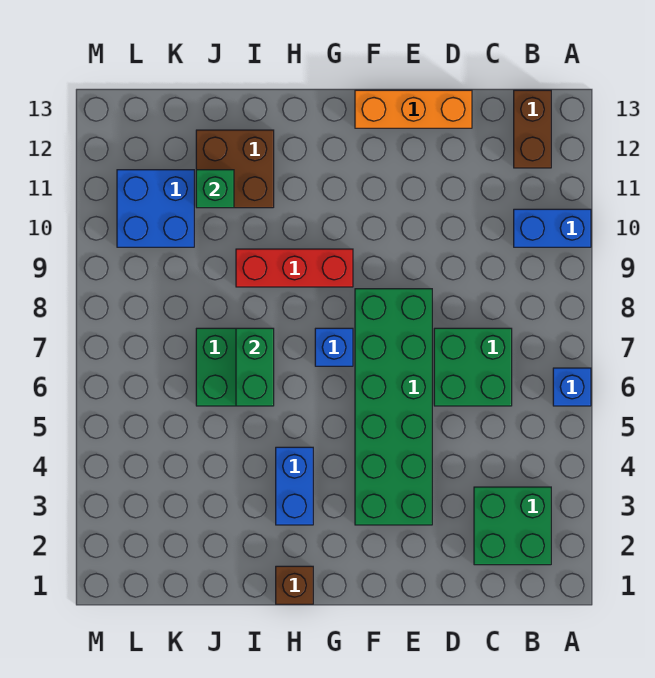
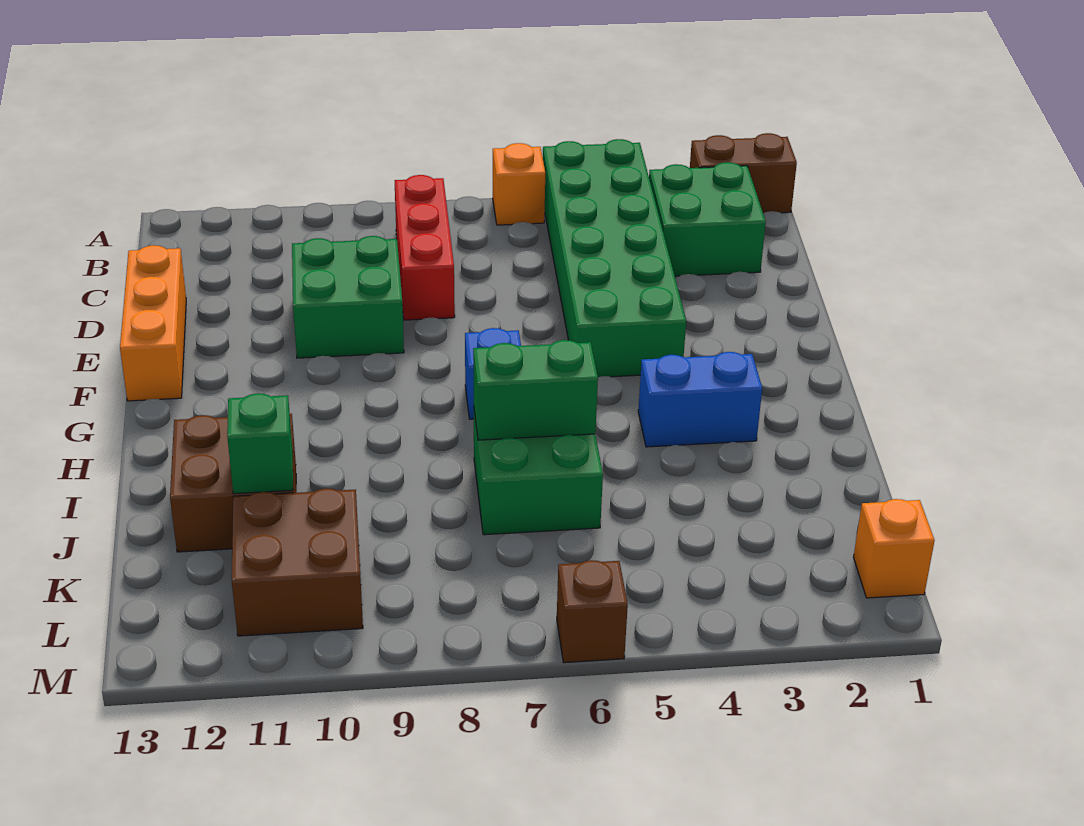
blue 1x1 brick [553,368,591,406] -> orange 1x1 brick [493,143,545,225]
blue 1x2 brick [514,209,591,247] -> none
brown 1x2 brick [514,90,551,168] -> brown 1x2 brick moved to [690,133,797,213]
green 2x2 brick [434,328,512,406] -> green 2x2 brick moved to [292,236,404,358]
green 2x6 brick [355,289,432,525] -> green 2x6 brick turned to [543,139,686,377]
red 1x3 brick [236,249,353,287] -> red 1x3 brick moved to [395,175,455,320]
brown 1x1 brick [276,566,313,604] -> brown 1x1 brick moved to [557,560,628,663]
blue 2x2 brick [117,170,194,247] -> brown 2x2 brick [232,488,363,636]
none -> orange 1x1 brick [853,499,935,598]

